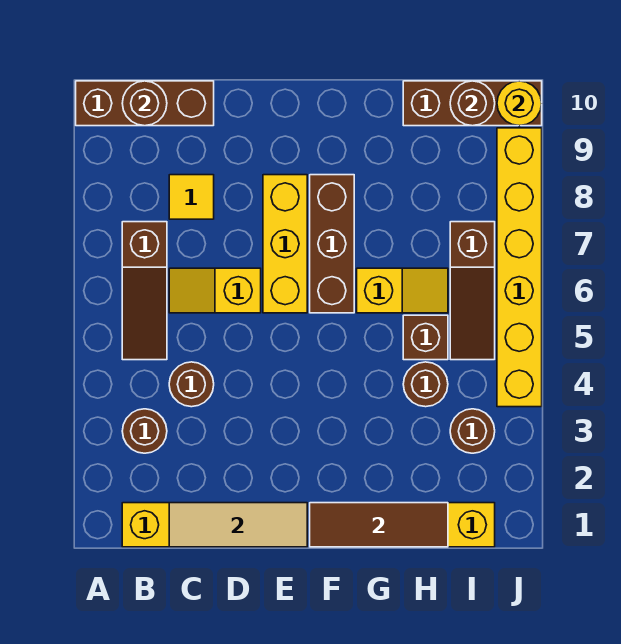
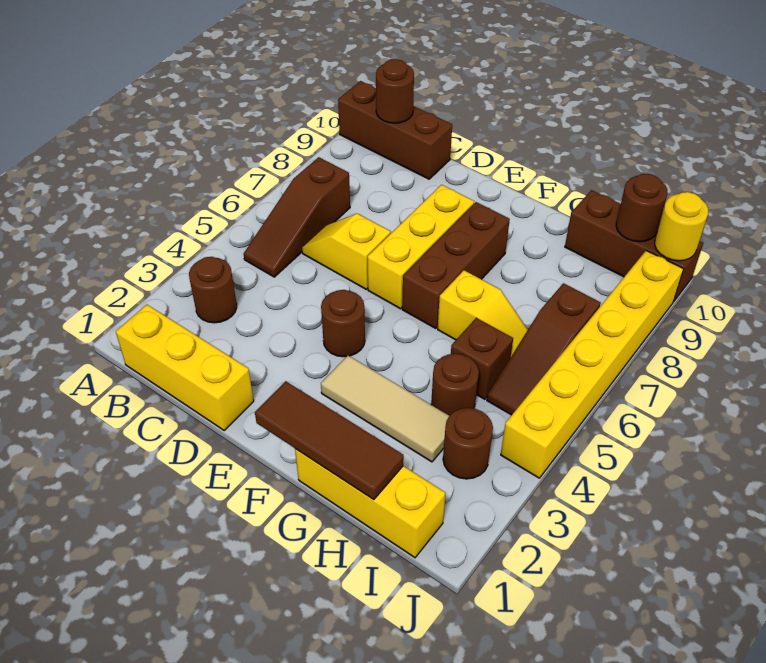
tan 1x3 tile [169,503,307,547] -> tan 1x3 tile moved to [321,356,449,462]
brown 1x1 round brick [169,362,214,407] -> brown 1x1 round brick moved to [321,290,365,357]
yellow 1x1 tile [169,175,214,219] -> none

